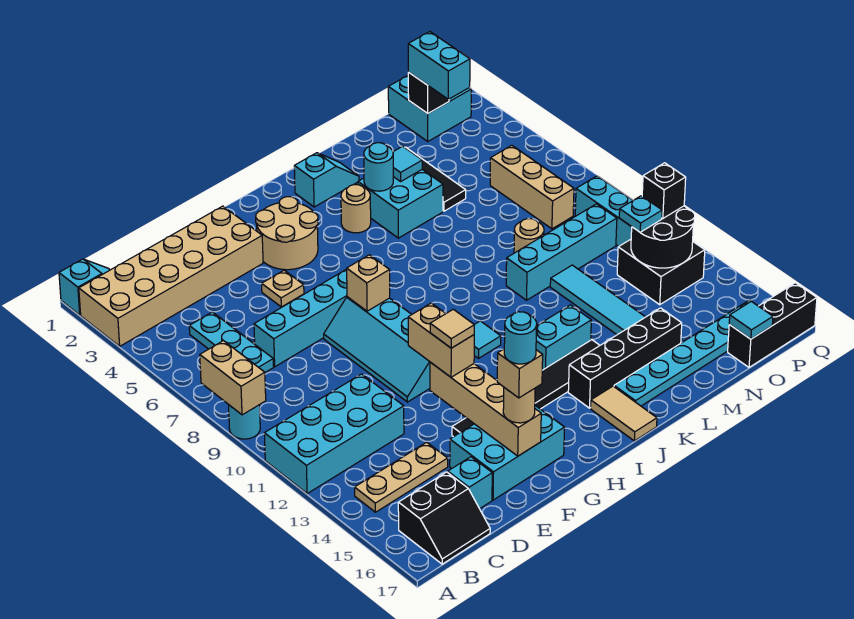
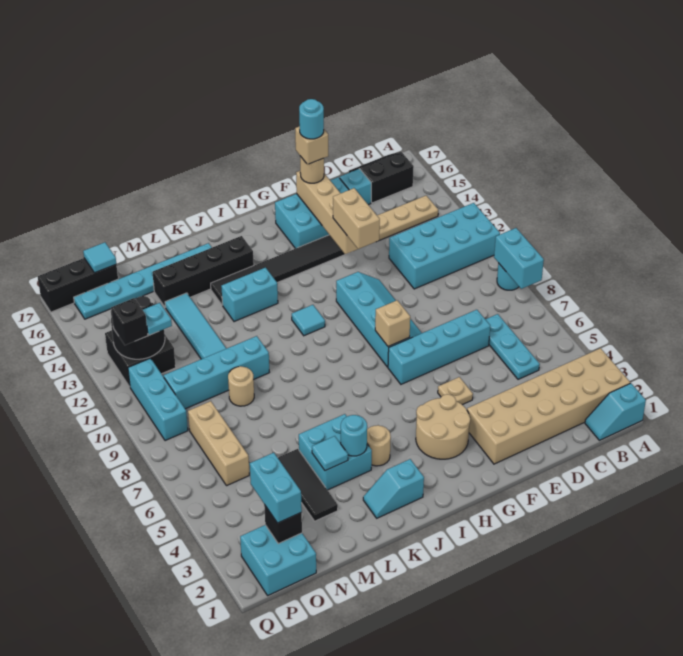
tan 1x2 brick [200,341,266,415] -> cyan 1x2 brick [494,228,544,289]
tan 1x1 tile [430,309,474,348] -> none
tan 1x2 tile [591,386,657,441] -> none

